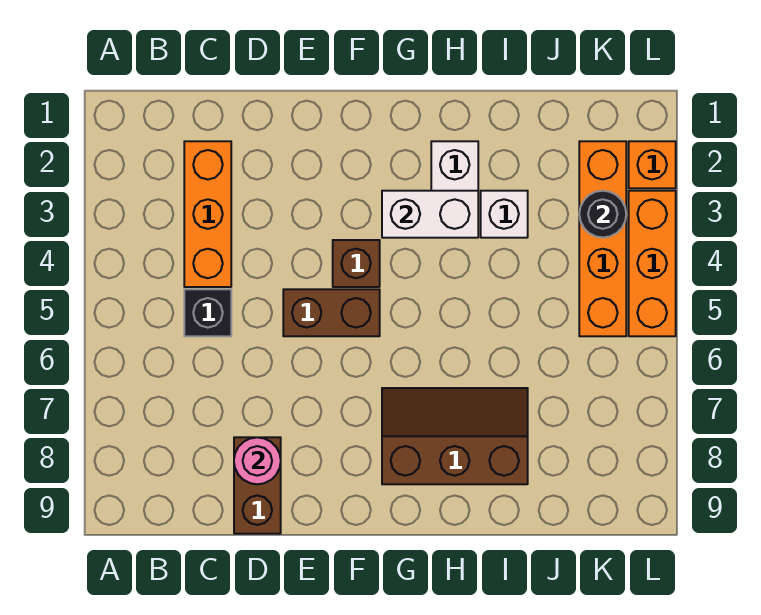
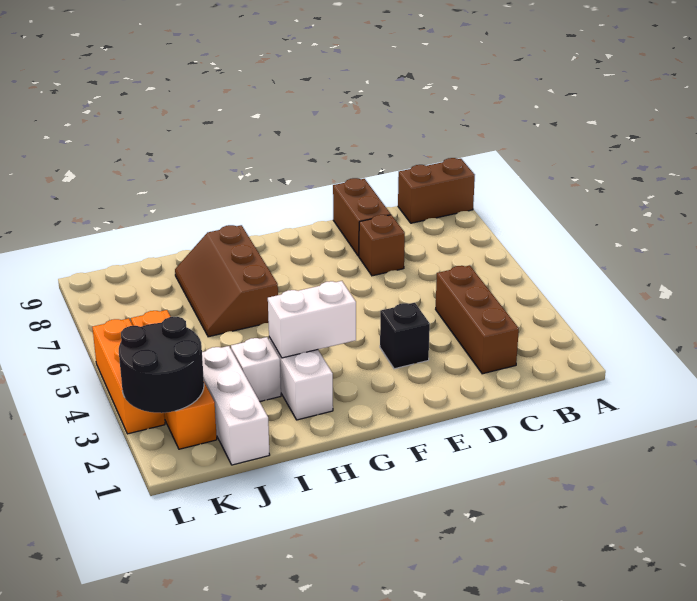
orange 1x3 brick [184,141,231,287] -> brown 1x3 brick [436,265,519,374]
black 1x1 brick [184,289,231,336] -> black 1x1 brick moved to [380,303,430,369]
pink 1x1 round brick [234,437,281,484] -> none
brown 1x2 brick [283,289,380,336] -> brown 1x2 brick moved to [398,158,475,223]
brown 1x1 brick [333,240,380,287] -> brown 1x1 brick moved to [359,215,405,276]
brown 2x3 slope [382,388,528,484] -> brown 2x3 slope turned to [175,225,278,337]
none -> white 1x3 brick [202,346,270,465]
black 1x1 round brick [579,191,626,238] -> black 2x2 round brick [119,317,204,413]
orange 1x1 brick [629,141,676,188] -> none

